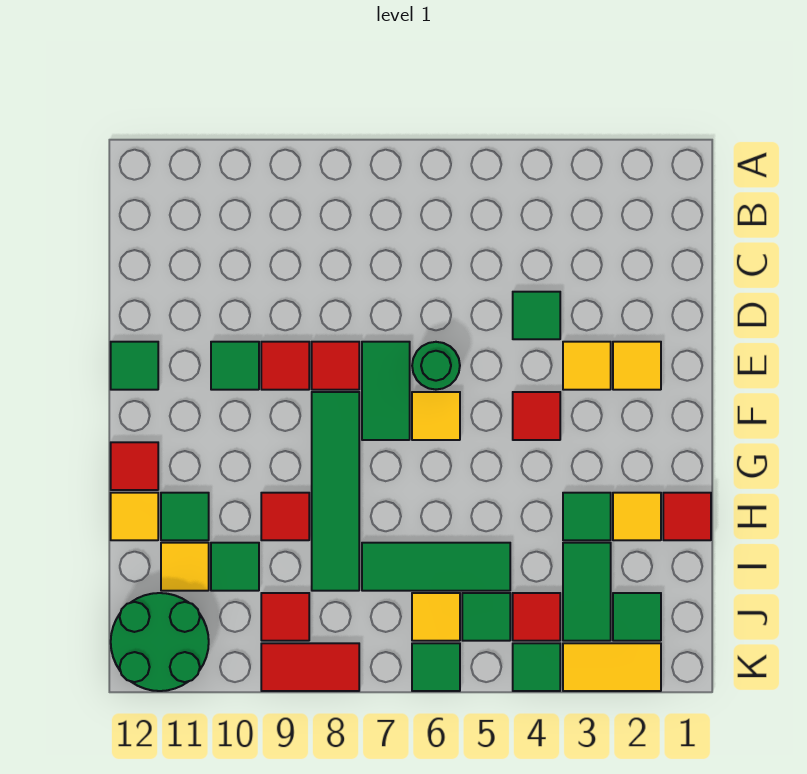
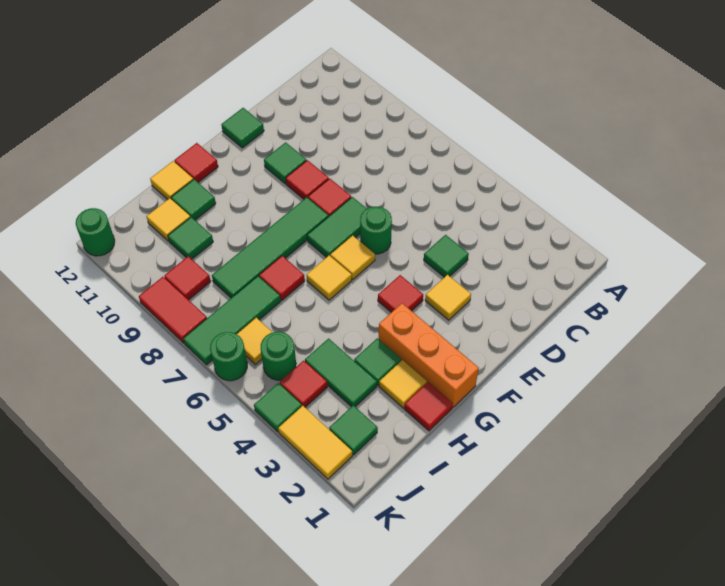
yellow 1x1 tile [613,342,661,390] -> yellow 1x1 tile moved to [307,255,352,300]
none -> orange 1x3 brick [379,303,479,407]
red 1x1 tile [261,493,309,540] -> red 1x1 tile moved to [259,256,305,300]
green 1x2 tile [563,543,611,641] -> green 1x2 tile turned to [305,339,377,407]
green 1x3 tile [362,543,510,591] -> green 1x3 tile turned to [183,276,281,365]
green 1x1 tile [462,593,510,641] -> green 1x1 round brick [261,332,296,380]
green 2x2 round brick [111,593,209,691] -> green 1x1 round brick [76,208,115,256]
green 1x1 tile [412,643,460,691] -> green 1x1 round brick [210,332,247,381]

